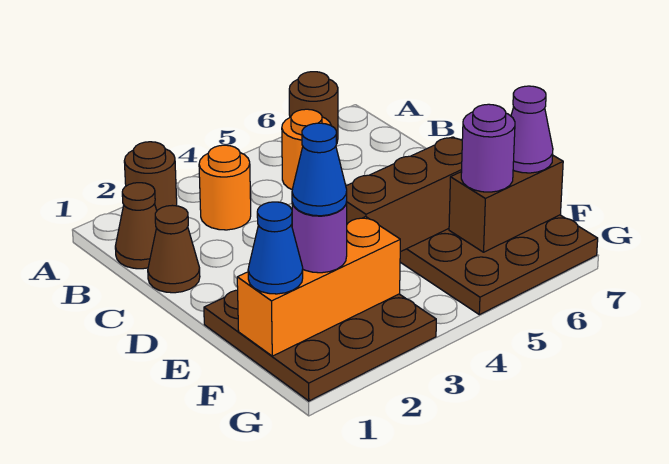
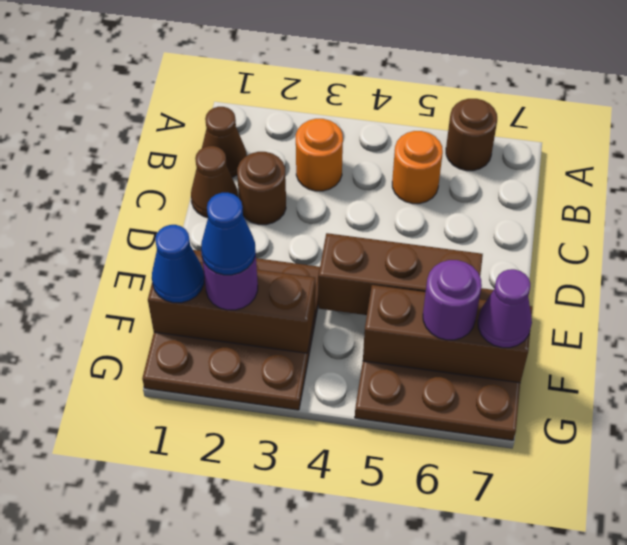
brown 1x1 round brick [124,142,177,210] -> brown 1x1 round brick moved to [237,152,286,225]
orange 1x3 brick [237,217,400,356] -> brown 1x3 brick [148,262,315,353]
brown 1x2 brick [449,156,563,252] -> brown 1x3 brick [363,285,532,383]

